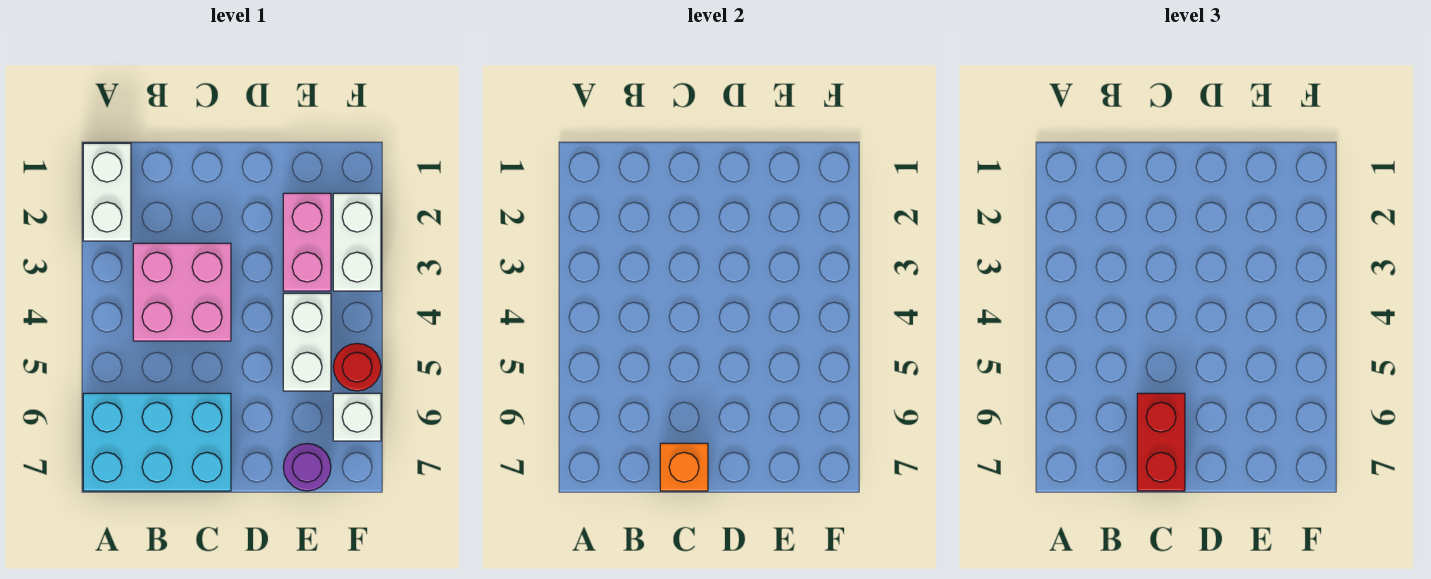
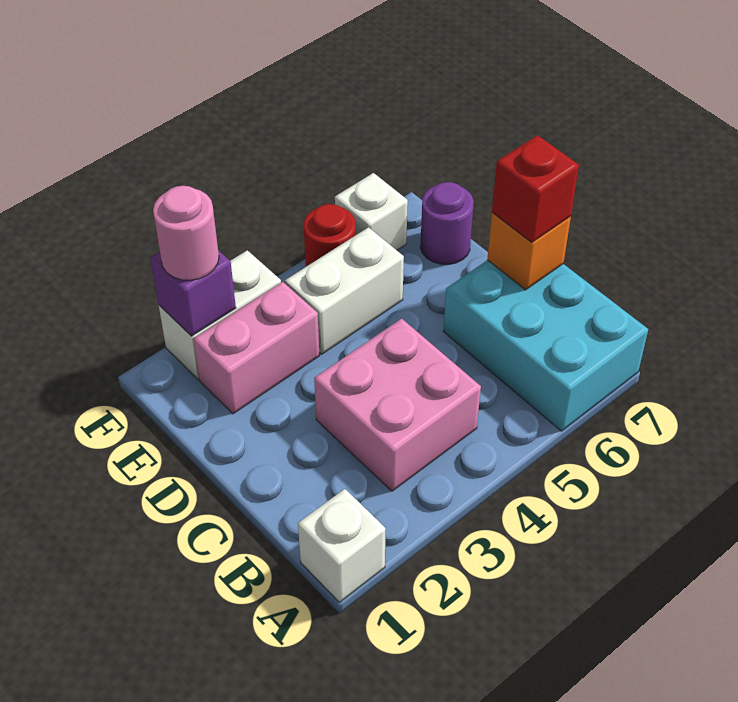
white 1x2 brick [83,143,131,241] -> white 1x1 brick [298,489,386,602]
red 1x2 brick [1137,393,1185,491] -> red 1x1 brick [492,135,579,243]
none -> purple 1x1 brick [150,250,236,336]
none -> pink 1x1 round brick [153,186,219,280]

